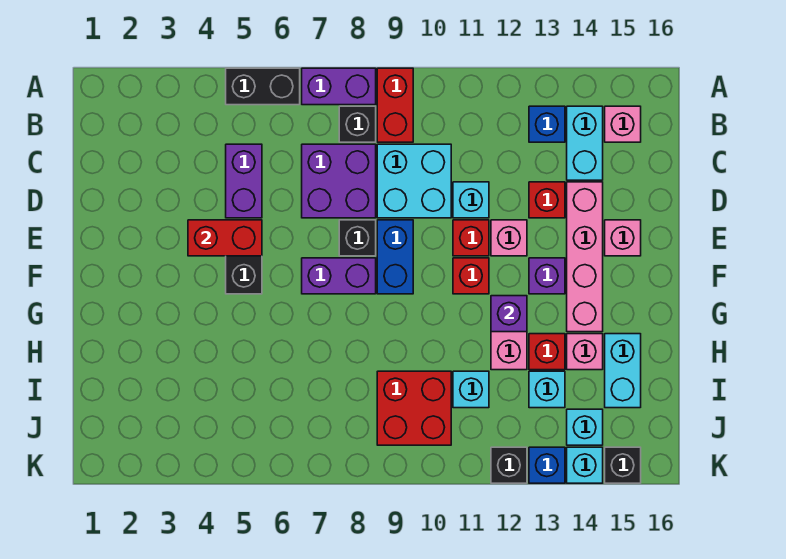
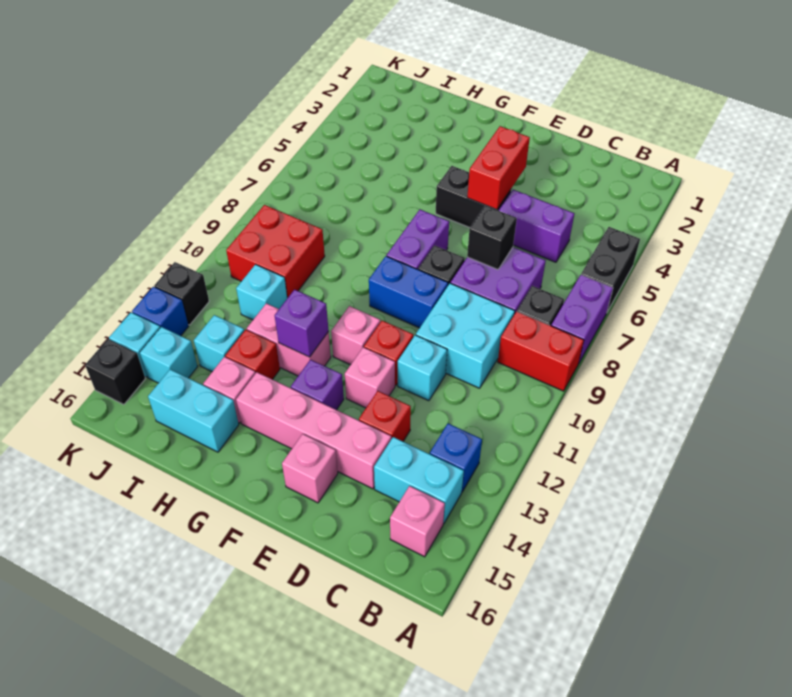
none -> black 1x1 brick [467,205,517,270]
red 1x1 brick [453,258,489,294] -> pink 1x1 brick [331,306,380,365]

